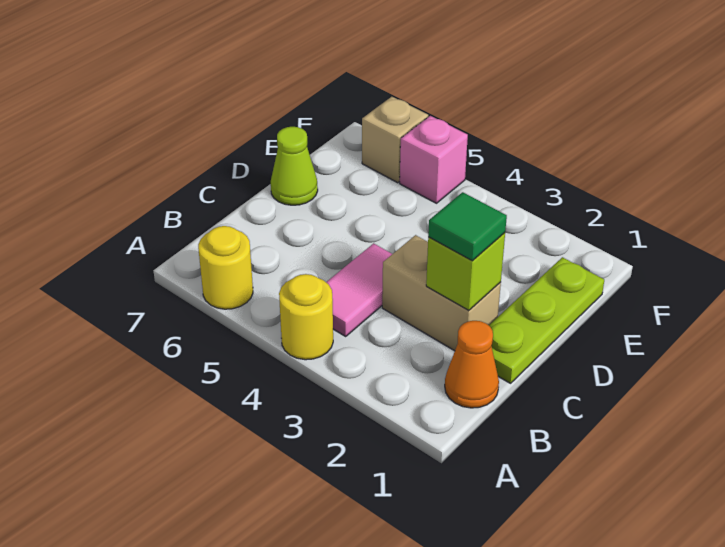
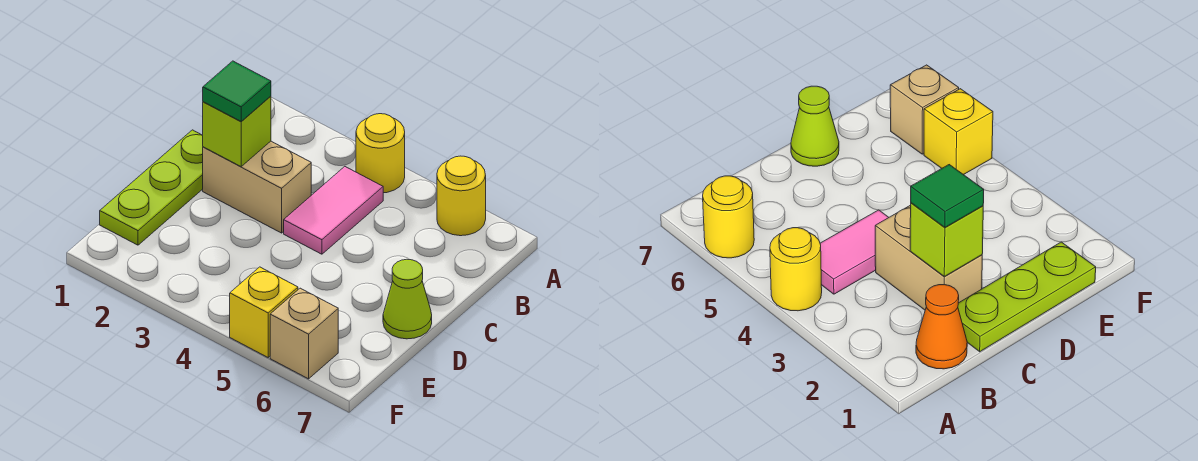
pink 1x1 brick [400,116,468,203] -> yellow 1x1 brick [230,267,298,357]

